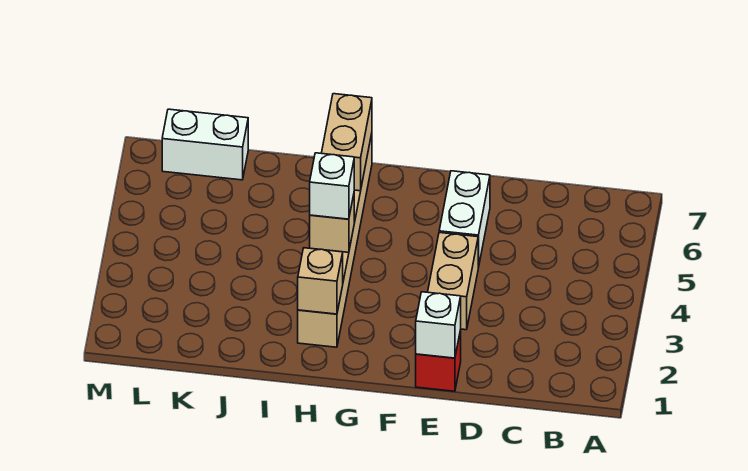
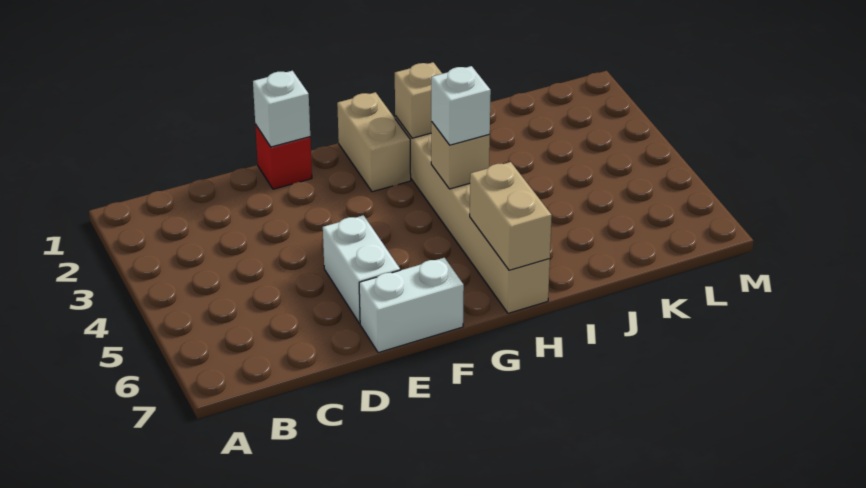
tan 1x2 brick [428,233,478,330] -> tan 1x2 brick moved to [337,92,411,192]
white 1x2 brick [162,109,248,180] -> white 1x2 brick moved to [359,258,464,353]

